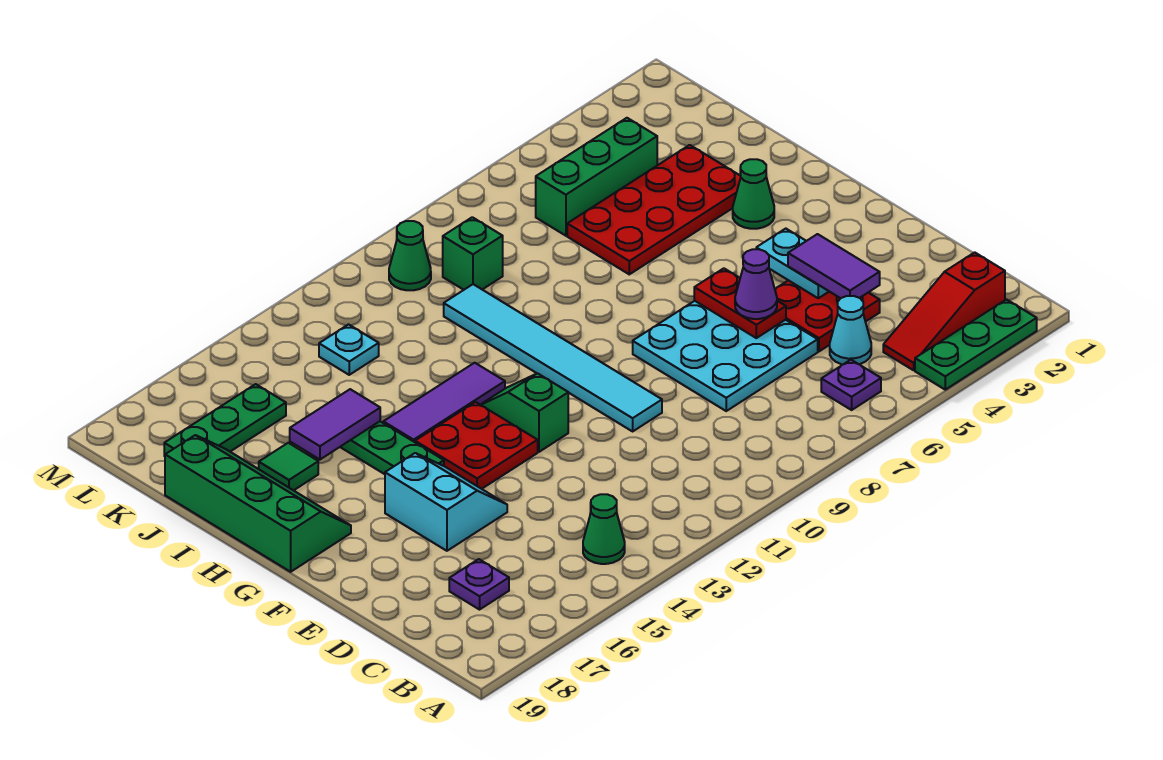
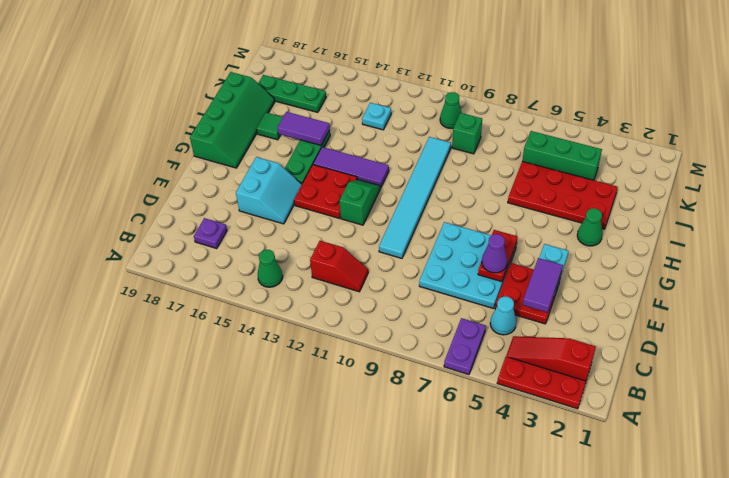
green 1x3 plate [915,300,1037,390] -> red 1x3 plate [497,357,586,409]
purple 1x1 plate [821,360,881,410] -> purple 1x2 plate [444,318,486,375]
none -> red 1x2 slope [310,241,368,292]

